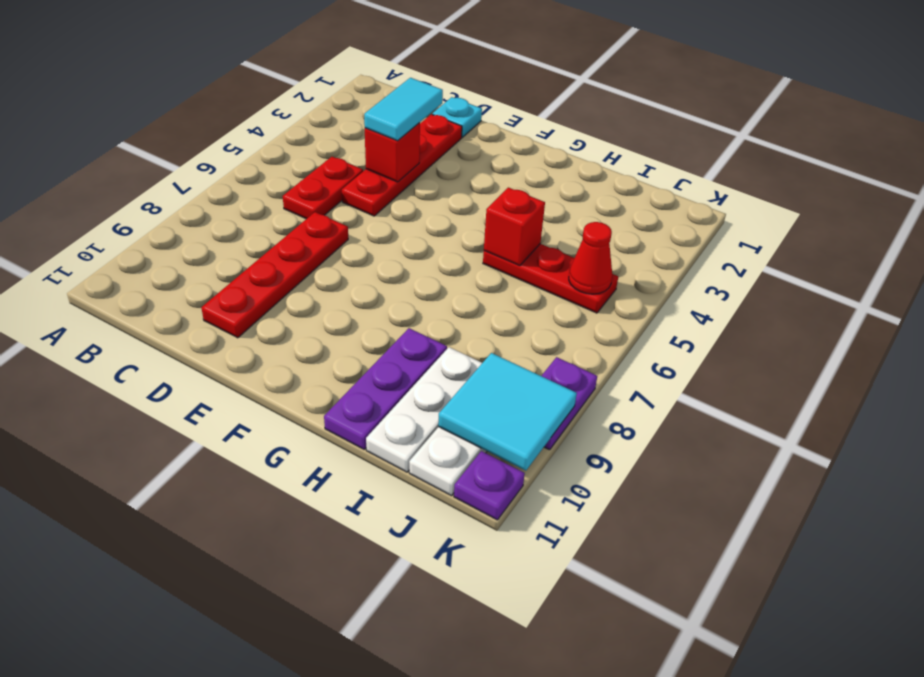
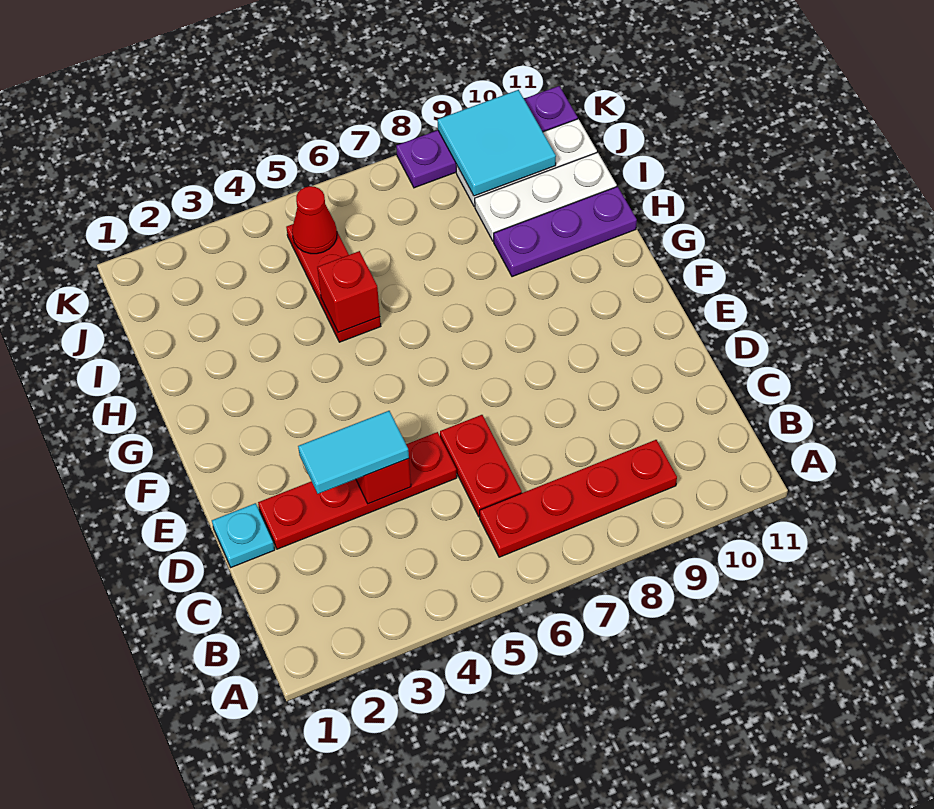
red 1x2 plate [283,157,363,219] -> red 1x2 plate turned to [440,415,522,517]
red 1x4 plate [201,212,348,338] -> red 1x4 plate moved to [480,440,677,557]

